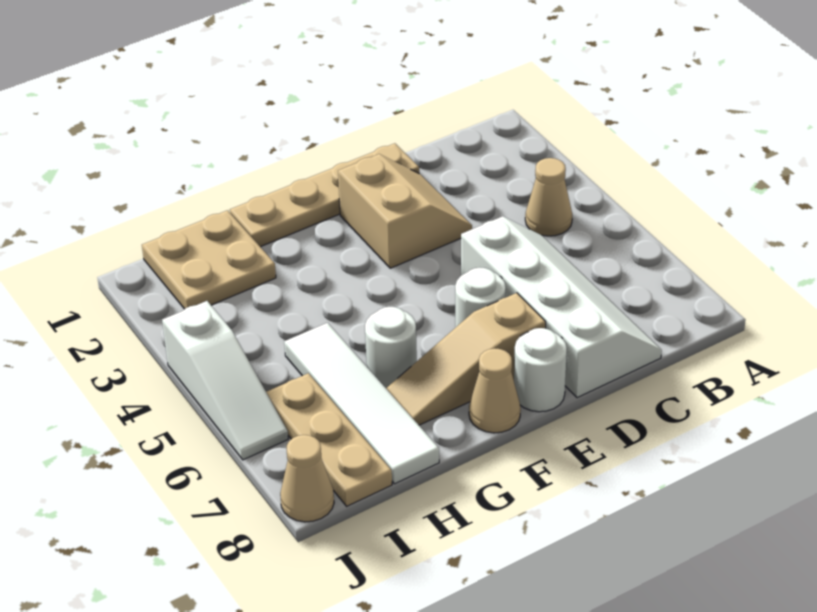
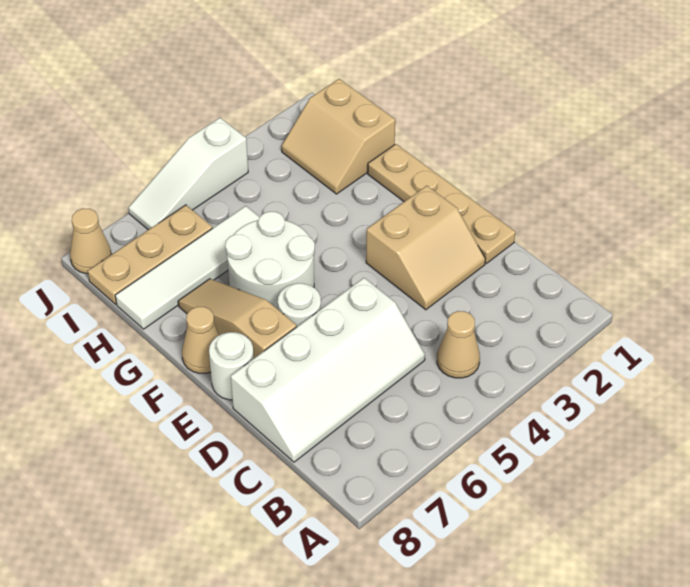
white 1x1 round brick [365,307,417,388] -> white 2x2 round brick [225,212,315,309]
tan 2x2 plate [142,210,276,309] -> tan 2x2 slope [281,79,395,194]

